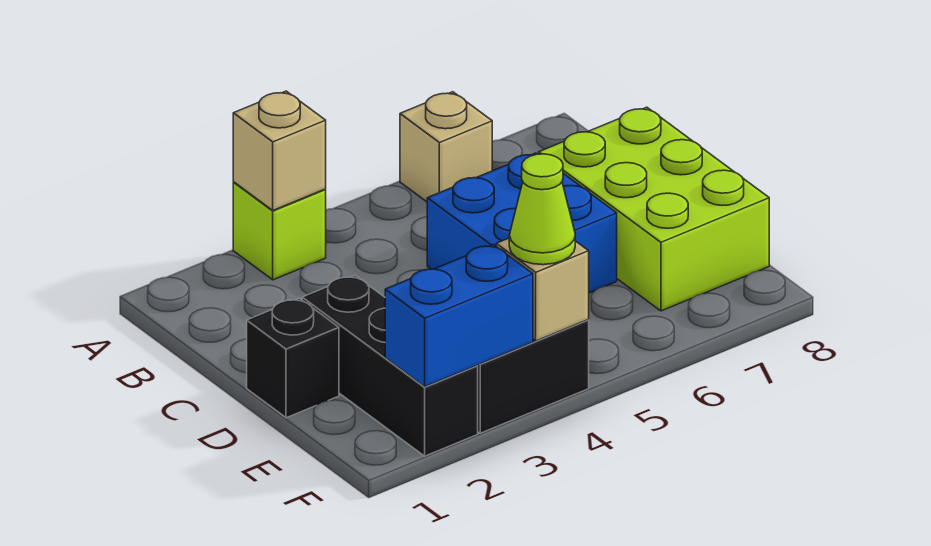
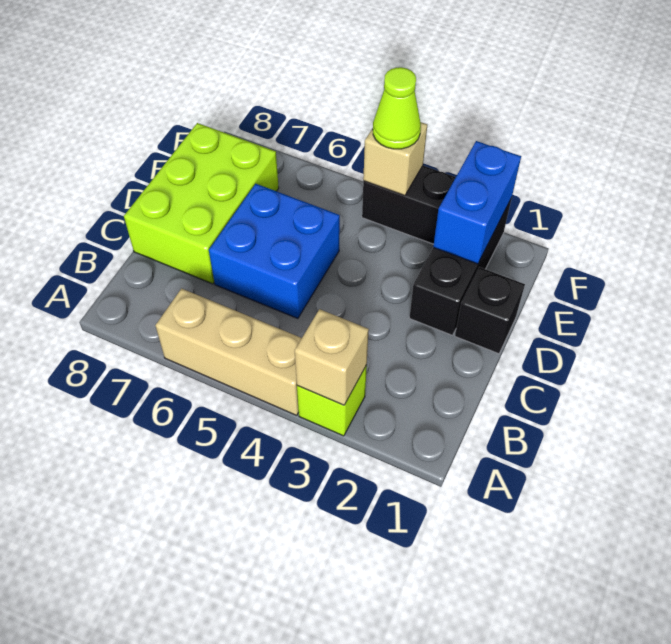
tan 1x1 brick [400,92,492,202] -> tan 1x3 brick [155,289,302,415]
blue 1x2 brick [385,245,533,387] -> blue 1x2 brick turned to [433,141,521,264]

